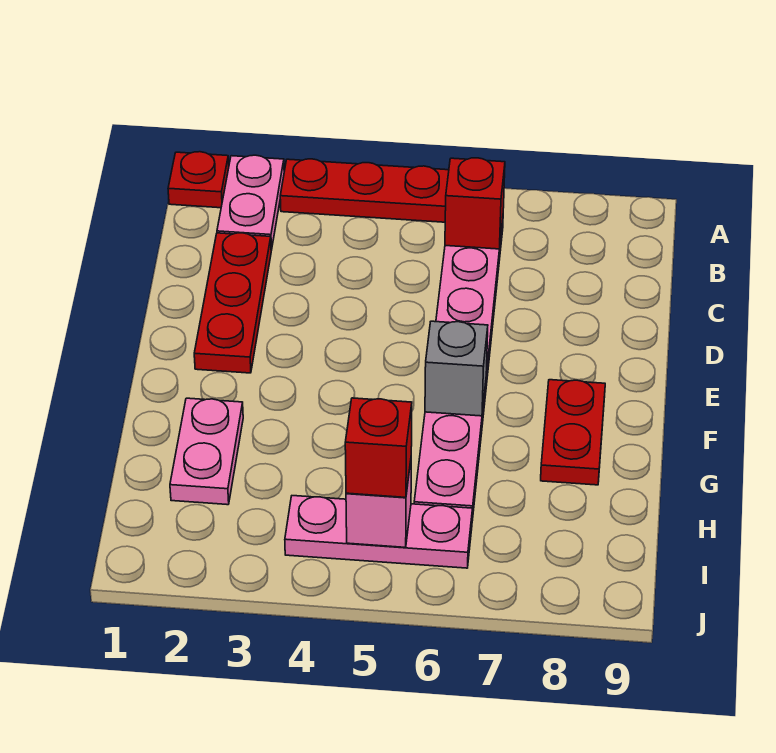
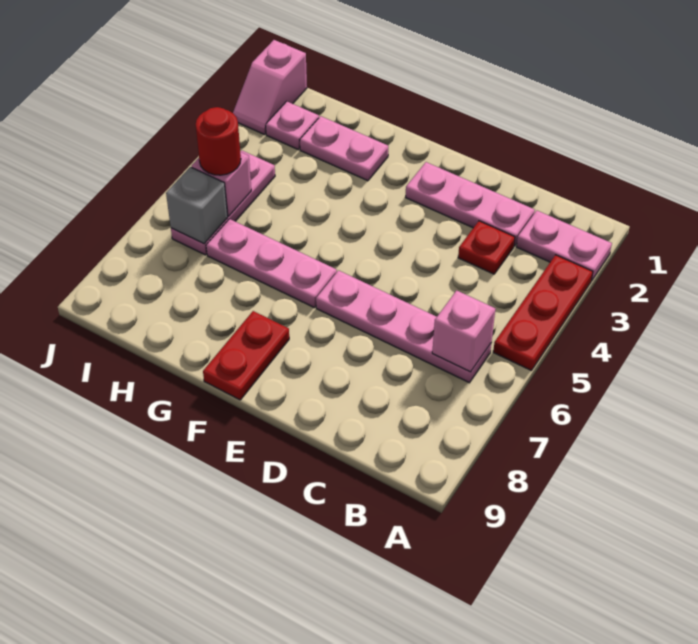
red 1x1 plate [168,152,229,208] -> red 1x1 plate moved to [458,221,515,274]
red 1x1 brick [445,158,505,249] -> pink 1x1 brick [432,290,495,372]
red 1x3 plate [194,233,271,373] -> pink 1x3 plate [406,162,535,246]
grey 1x1 brick [425,321,488,416] -> grey 1x1 brick moved to [166,167,228,244]
red 1x2 plate [541,380,605,485] -> red 1x2 plate turned to [203,311,289,400]
none -> pink 1x1 plate [266,101,319,150]
red 1x1 brick [345,398,412,497] -> red 1x1 round brick [196,107,241,175]
none -> pink 1x2 slope [233,40,307,135]

